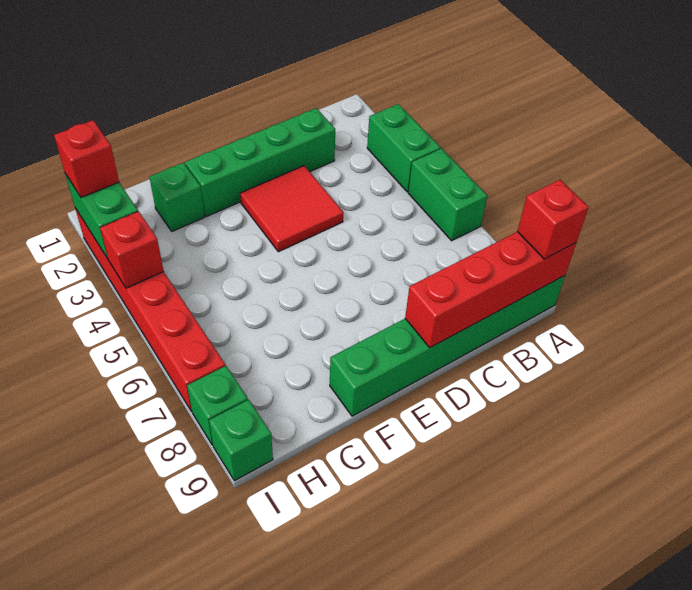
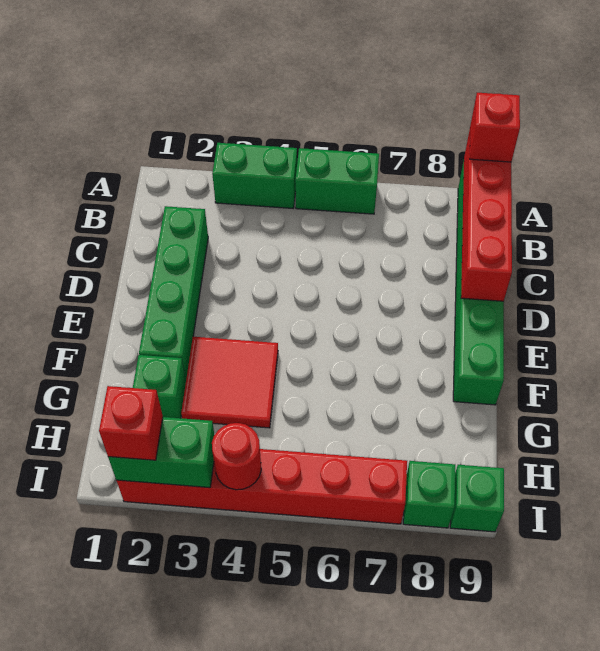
red 2x2 tile [240,166,343,252] -> red 2x2 tile moved to [181,337,278,428]
red 1x1 brick [100,211,164,288] -> red 1x1 round brick [212,423,261,490]

